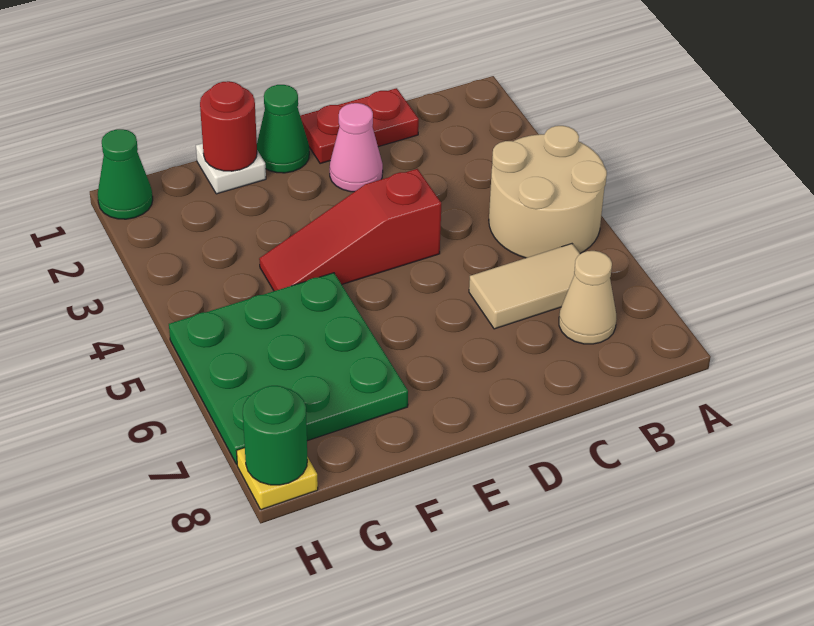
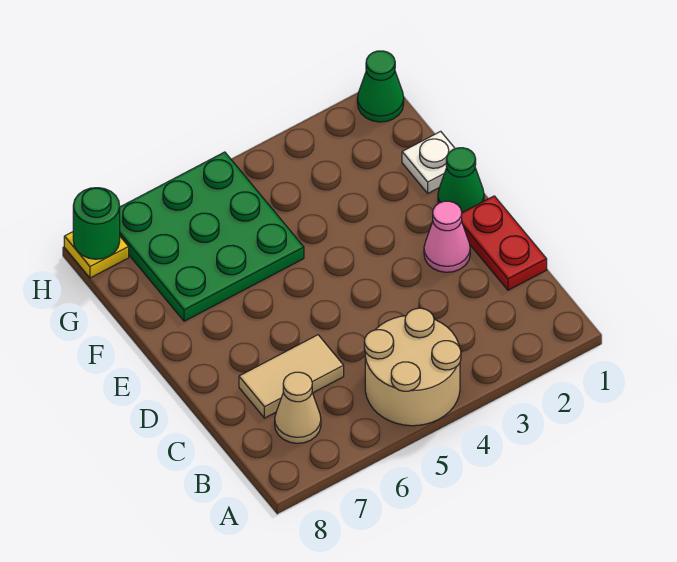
tan 1x2 tile [469,244,580,329] -> tan 1x2 tile turned to [239,335,344,418]
red 1x3 slope [259,169,441,291] -> none
red 1x1 round brick [200,81,257,171] -> none

